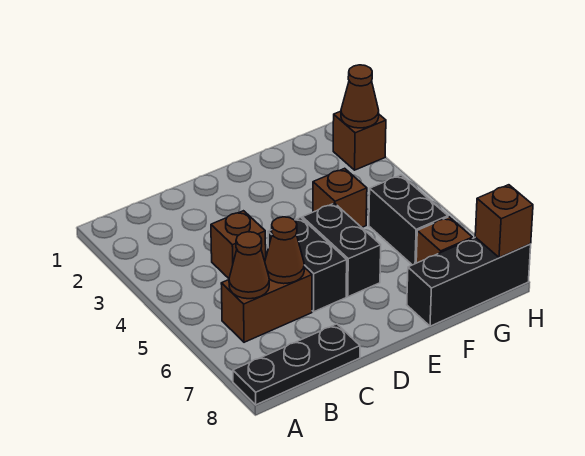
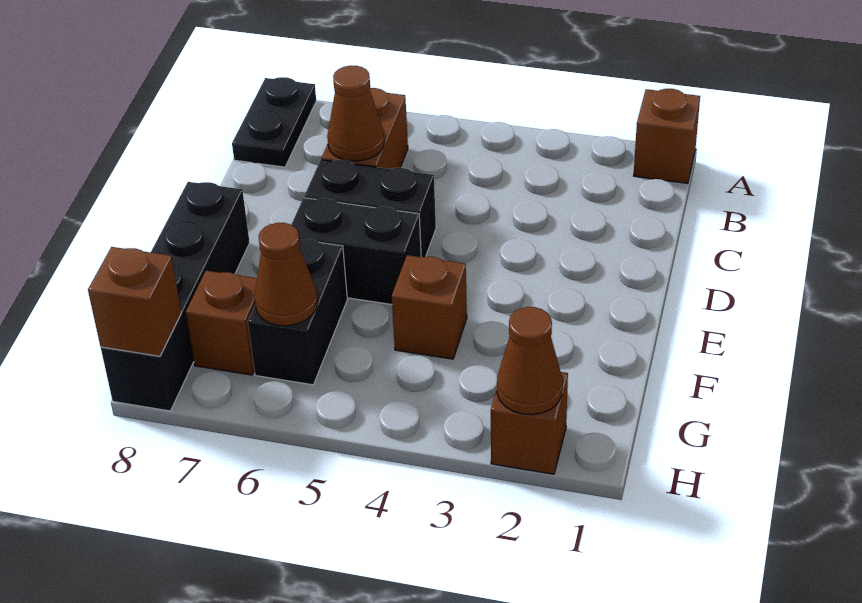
black 1x3 plate [233,324,360,405] -> black 1x2 plate [232,77,316,167]
brown 1x1 cone [229,232,269,299] -> brown 1x1 cone moved to [254,223,318,326]
brown 1x1 brick [211,211,266,278] -> brown 1x1 brick moved to [634,89,700,183]
black 1x3 brick [407,237,531,326] -> black 1x4 brick [101,182,250,411]
black 1x2 brick [369,175,448,265] -> black 1x2 brick turned to [248,239,347,385]

